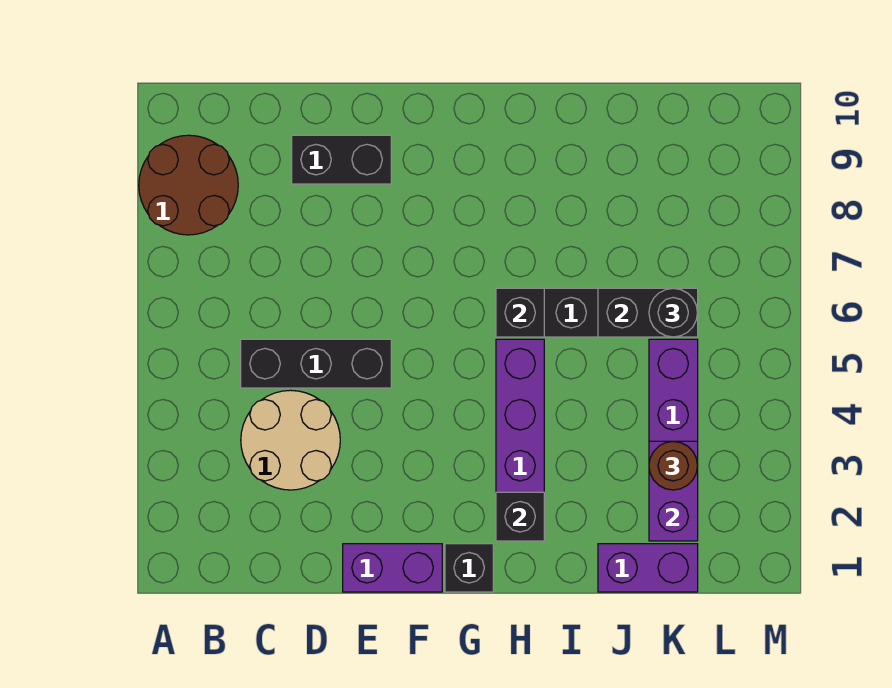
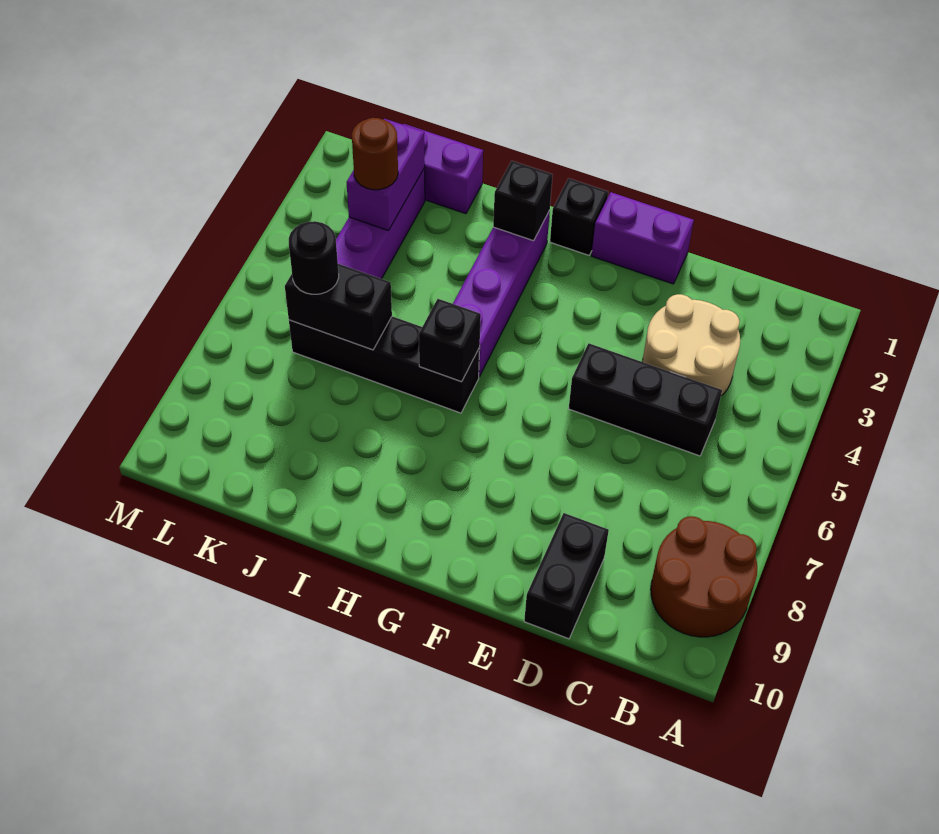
black 1x2 brick [292,135,391,184] -> black 1x2 brick turned to [524,513,609,639]

